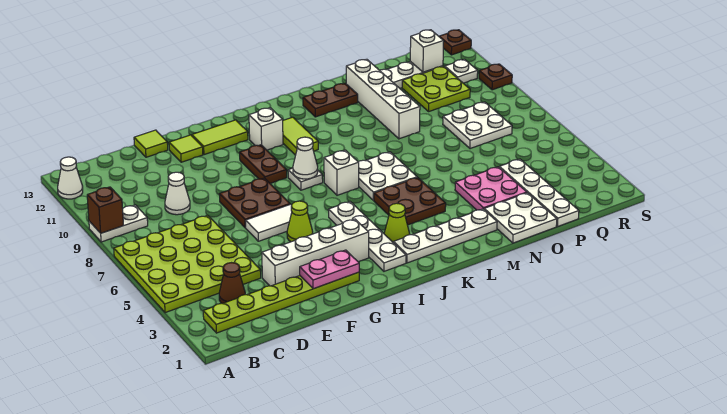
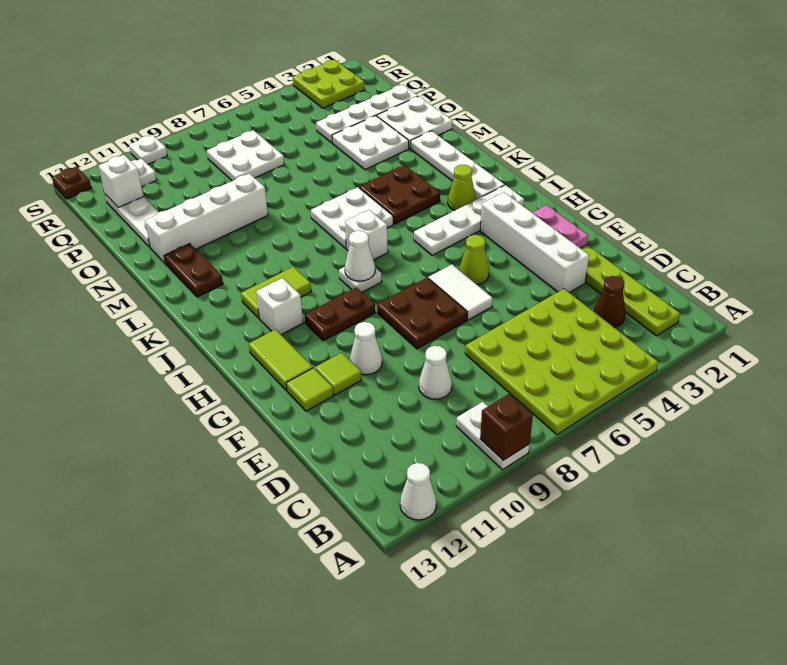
lime 1x1 tile [134,130,168,157] -> lime 1x1 tile moved to [315,353,361,395]
none -> white 1x1 cone [350,322,382,375]
pink 2x2 plate [455,167,527,210] -> white 2x2 plate [332,116,409,170]
lime 2x2 plate [402,66,470,111] -> lime 2x2 plate moved to [293,60,365,108]
brown 1x1 plate [479,64,512,90] -> white 1x1 plate [129,135,167,164]

